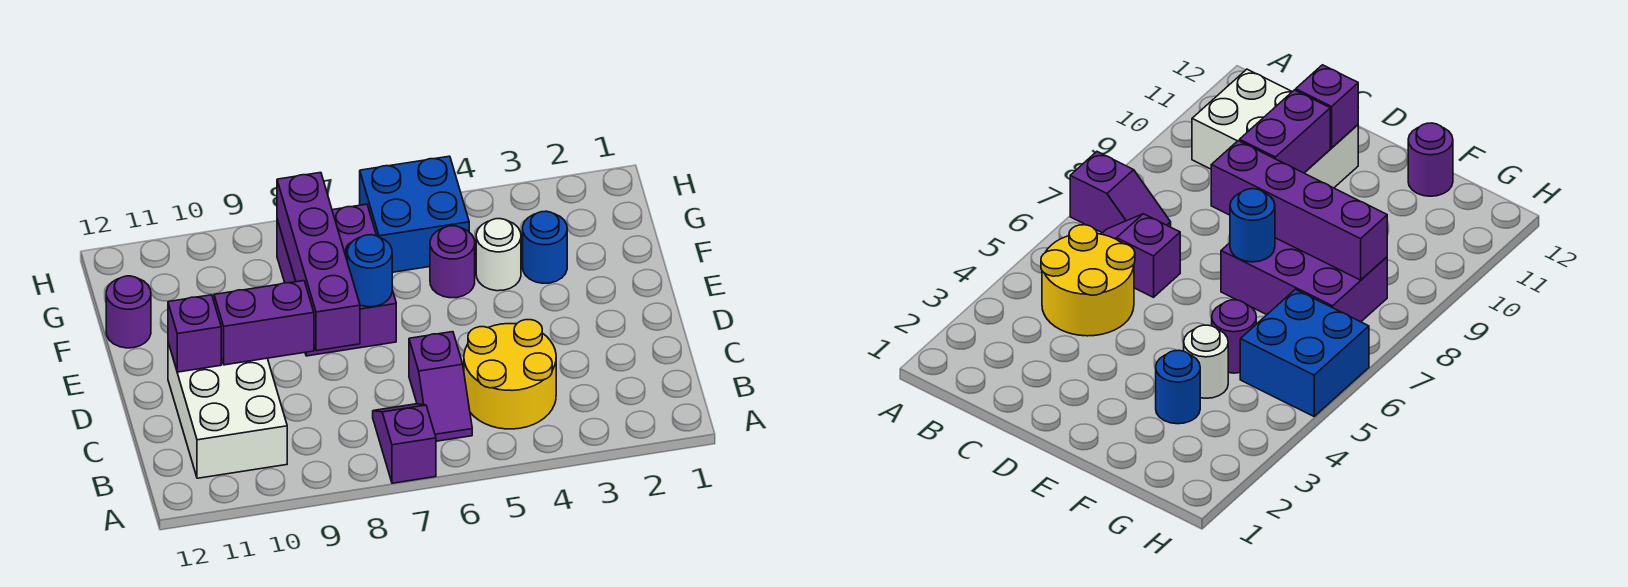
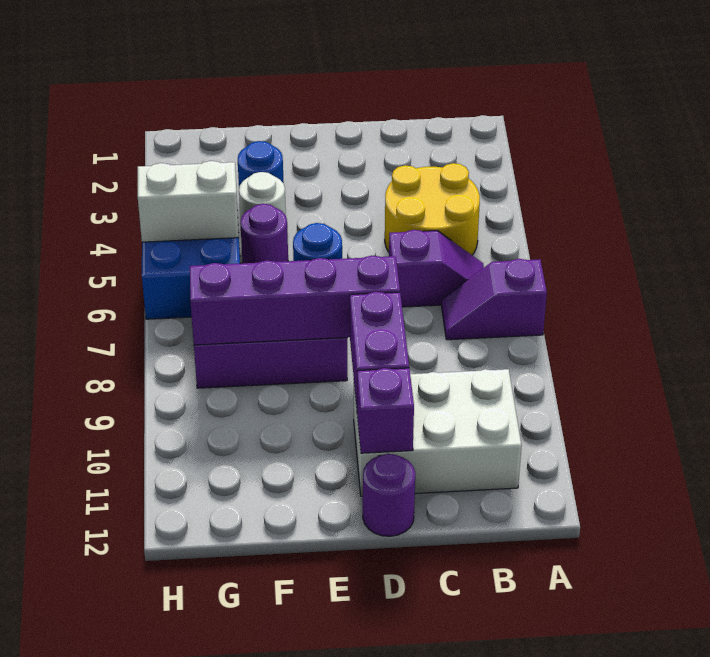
purple 1x1 round brick [106,276,151,348] -> purple 1x1 round brick moved to [363,454,415,536]
none -> white 1x2 brick [138,161,239,242]

